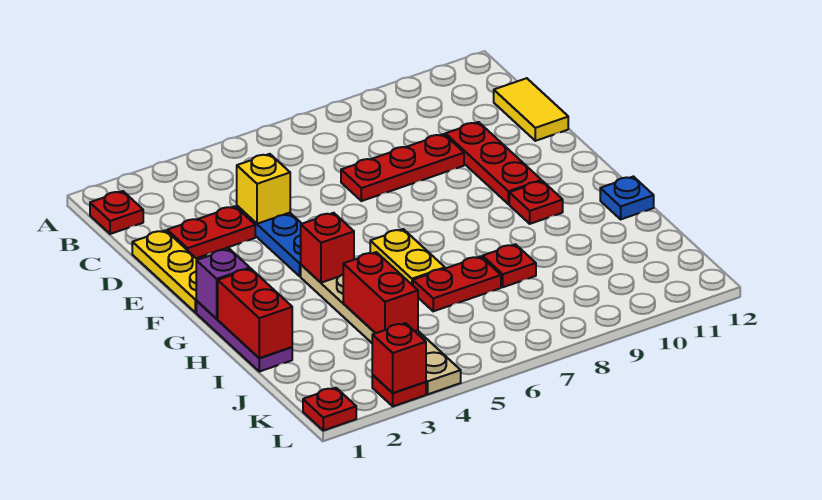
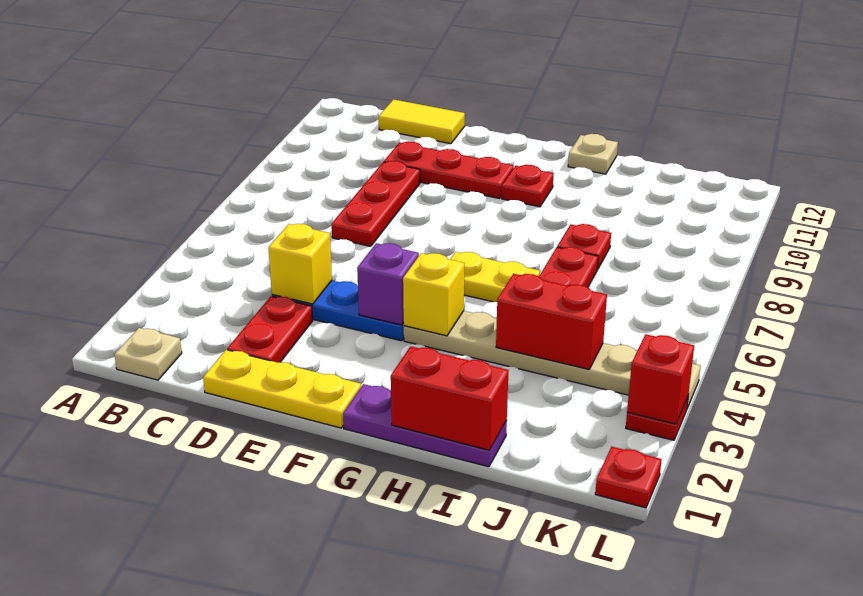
red 1x1 plate [90,191,143,234] -> tan 1x1 plate [114,328,182,380]
purple 1x1 brick [196,249,250,319] -> purple 1x1 brick moved to [357,243,419,325]
red 1x1 brick [301,213,354,283] -> yellow 1x1 brick [403,253,464,336]
blue 1x1 plate [600,176,654,219] -> tan 1x1 plate [568,134,618,174]

